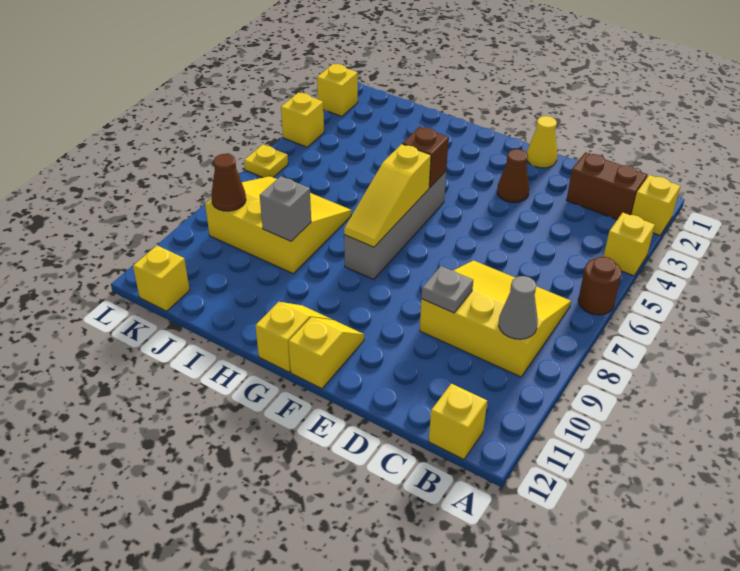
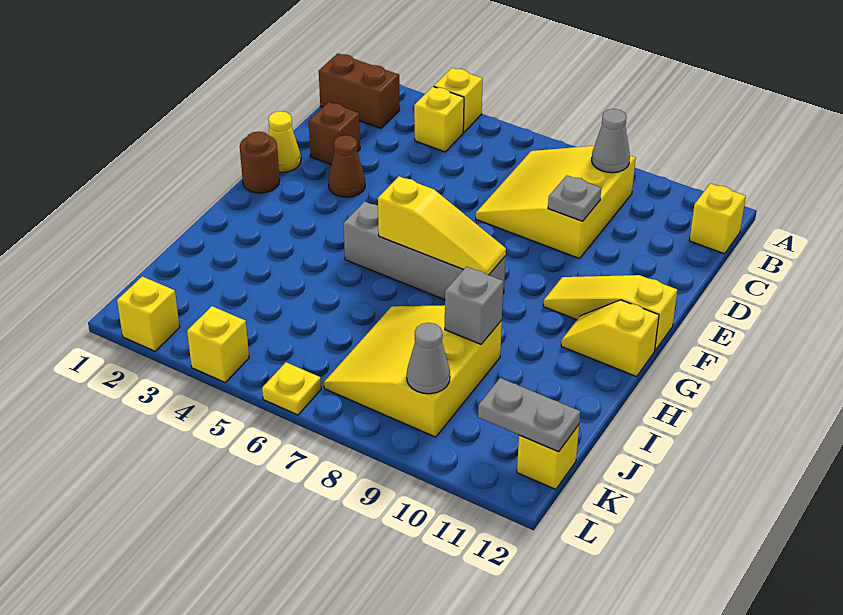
yellow 1x1 brick [631,175,680,235] -> yellow 1x1 brick moved to [414,86,464,152]
brown 1x1 round brick [578,257,622,315] -> brown 1x1 round brick moved to [240,131,280,193]
brown 1x2 brick [567,152,647,220] -> brown 1x2 brick turned to [319,53,400,128]
yellow 1x2 slope [288,317,364,389] -> yellow 1x3 slope [543,275,677,350]
brown 1x1 brick [402,126,449,188] -> brown 1x1 brick moved to [309,102,360,165]
brown 1x1 cone [211,154,246,211] -> grey 1x1 cone [407,323,450,394]
none -> grey 1x2 plate [478,378,580,452]

